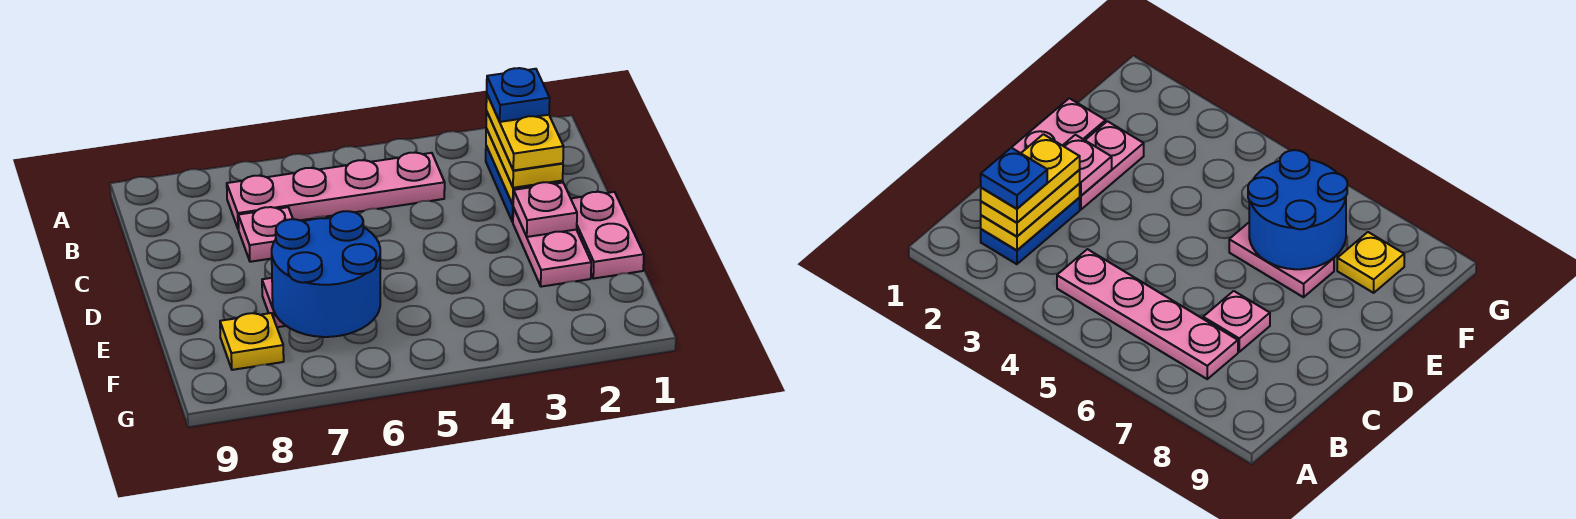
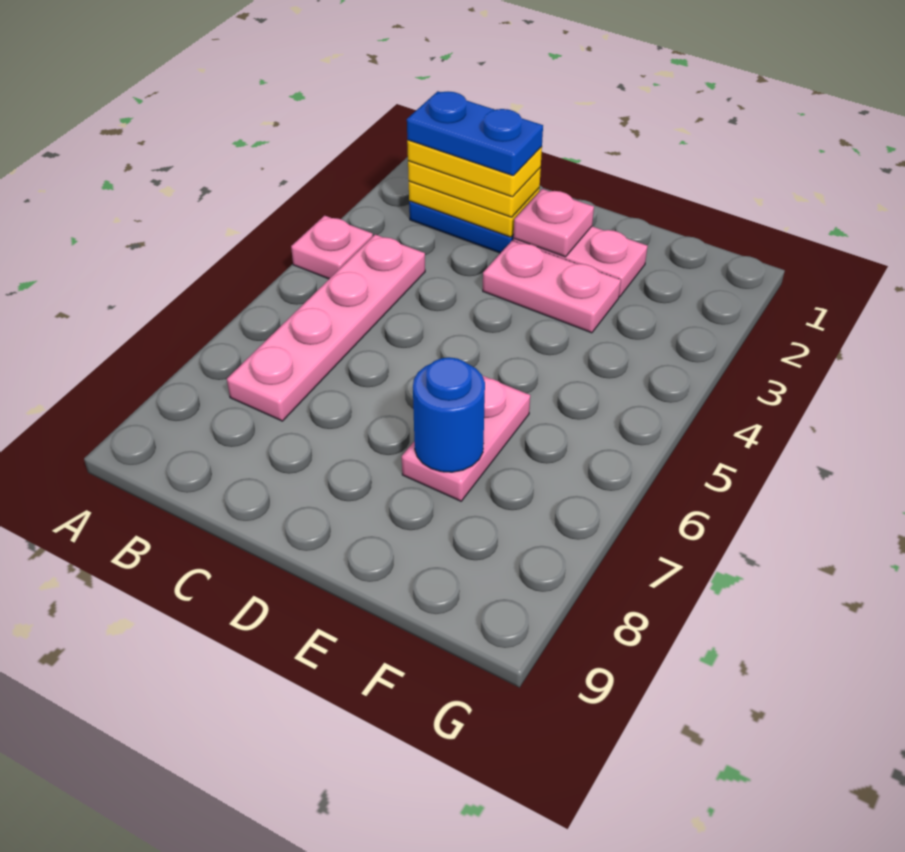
blue 1x1 plate [487,68,550,122] -> blue 1x2 plate [407,91,543,176]
pink 1x1 plate [238,207,293,262] -> pink 1x1 plate moved to [291,216,373,279]
pink 1x2 plate [571,192,644,279] -> pink 1x2 plate moved to [483,241,621,333]
blue 2x2 round brick [272,211,380,337] -> blue 1x1 round brick [413,357,485,472]
yellow 1x1 plate [220,313,284,370] -> none

